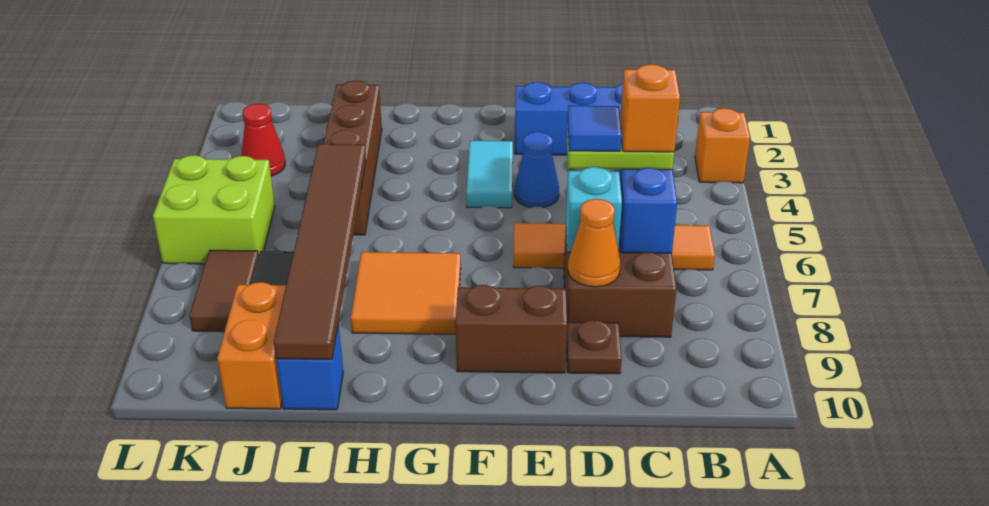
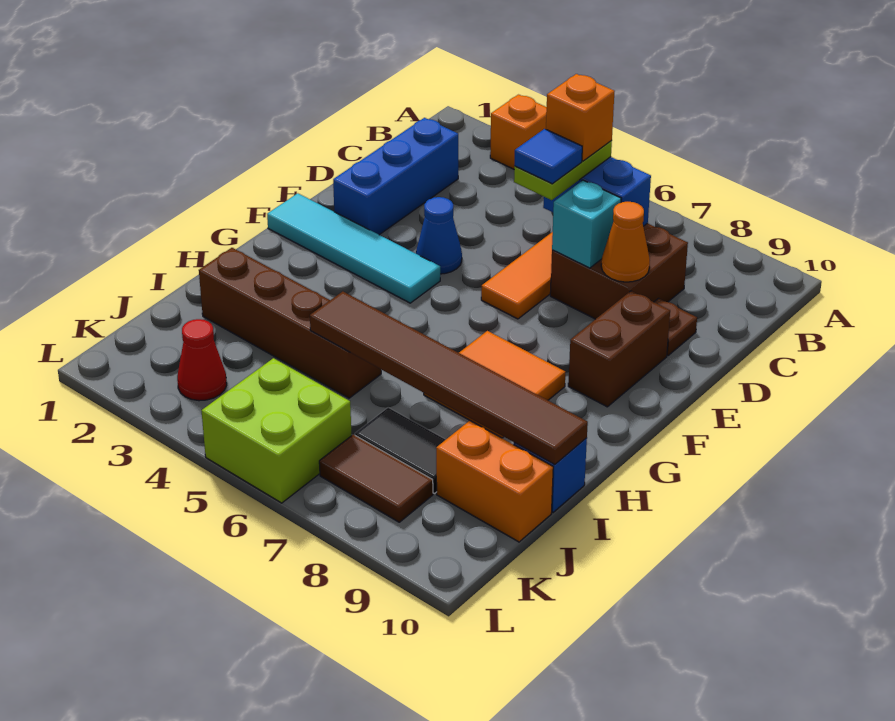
cyan 1x2 tile [466,141,513,208] -> cyan 1x4 tile [267,193,440,303]

